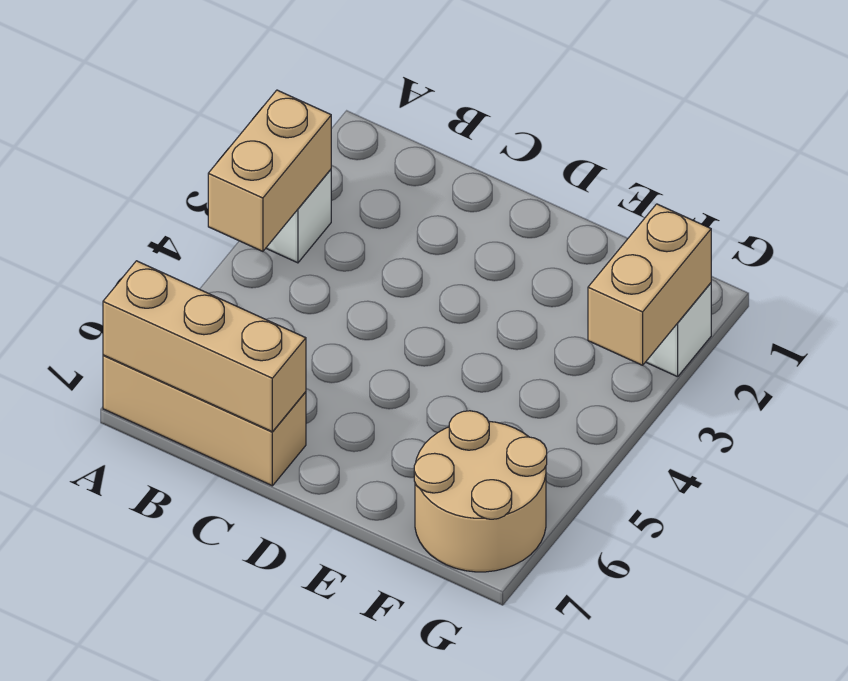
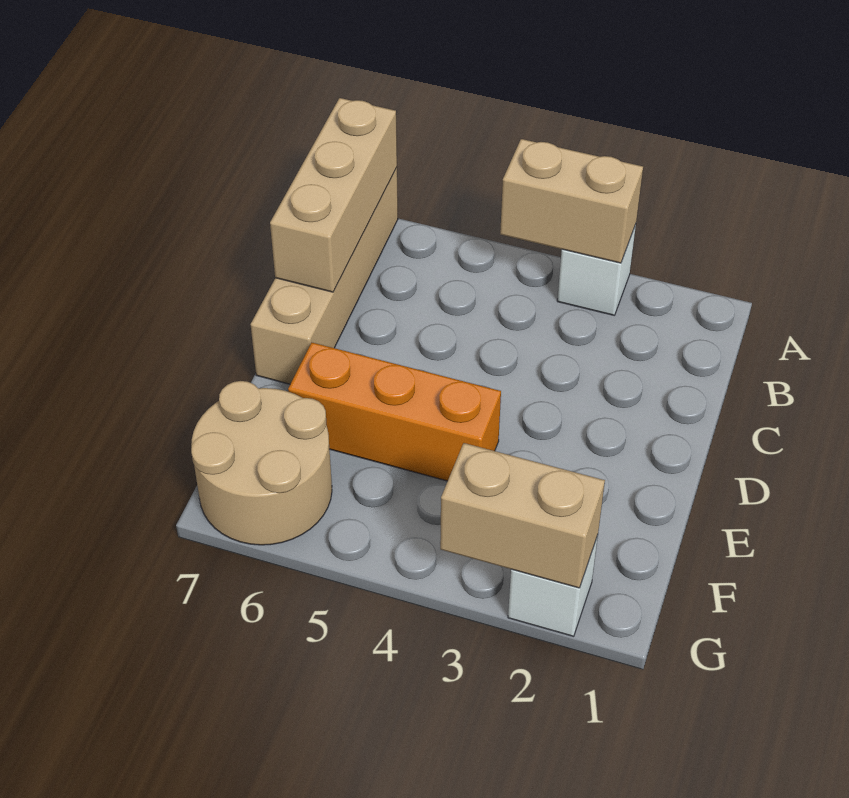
tan 1x3 brick [103,355,306,486] -> tan 1x4 brick [250,168,398,384]
none -> orange 1x3 brick [288,343,501,481]

